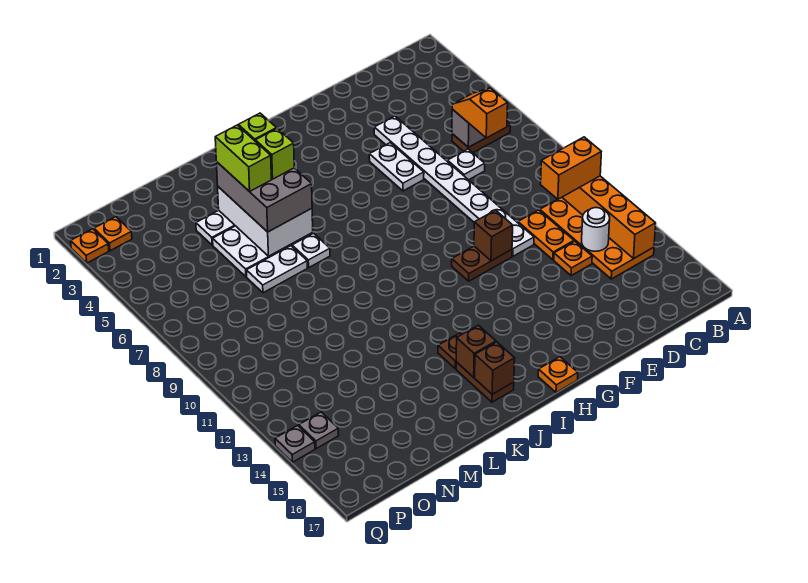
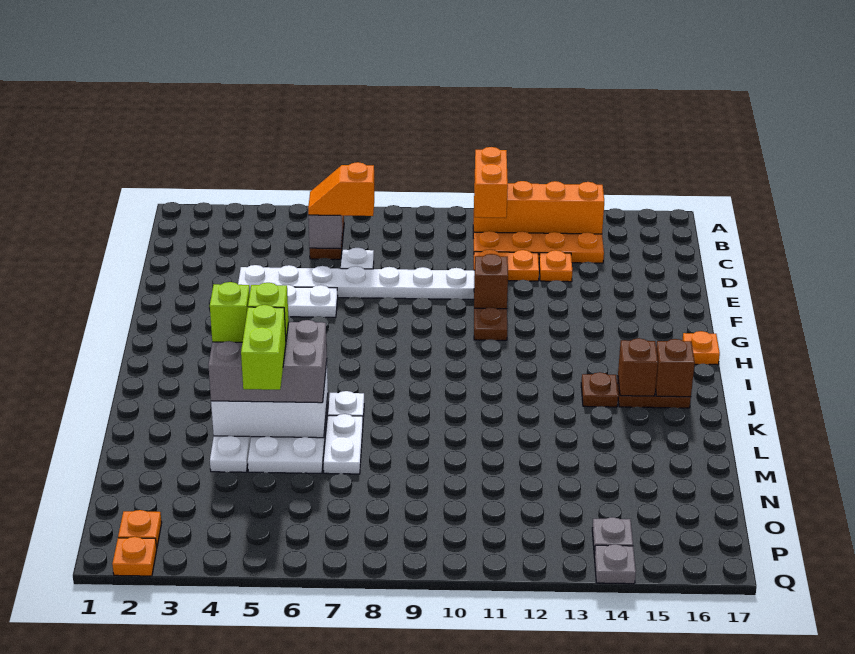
white 1x1 round brick [582,208,610,251] -> none
lime 1x2 brick [215,125,272,192] -> lime 1x2 brick turned to [241,305,286,390]

